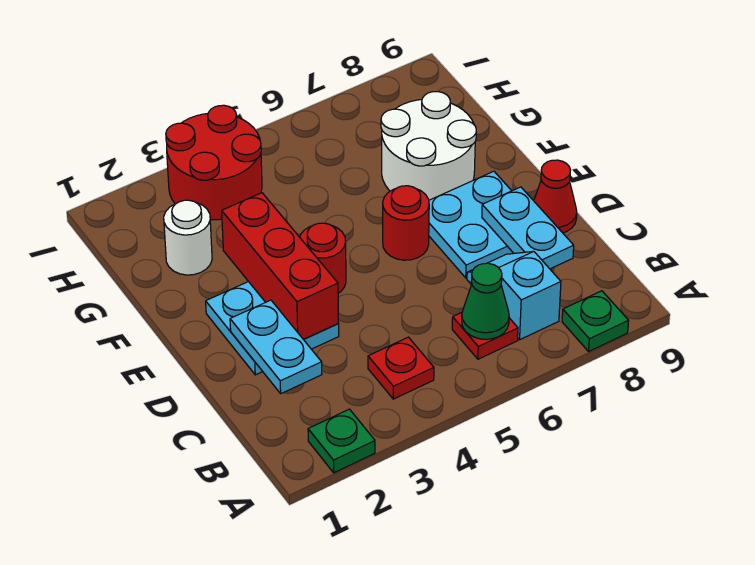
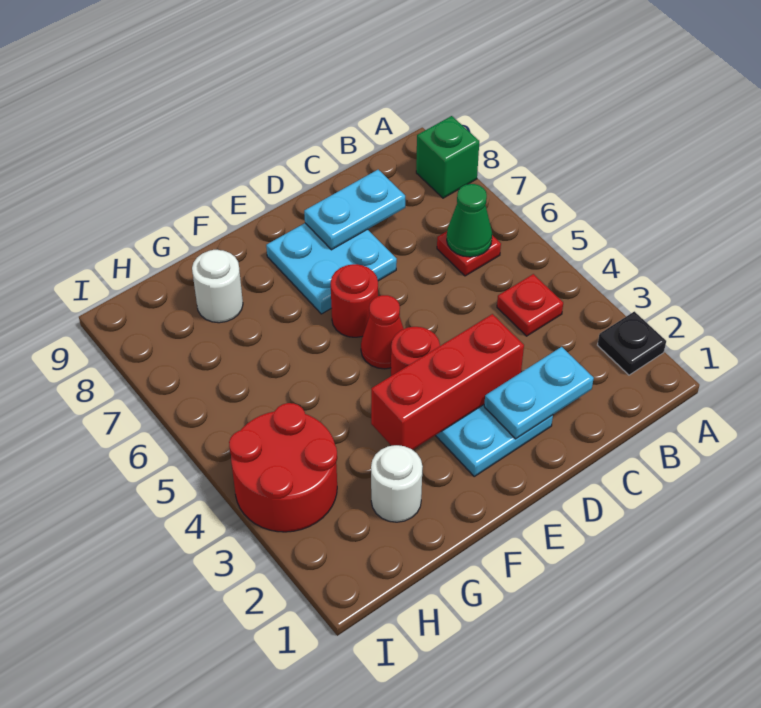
green 1x1 plate [308,409,375,473] -> black 1x1 plate [598,311,666,375]
green 1x1 plate [562,291,629,351] -> green 1x1 brick [416,116,479,198]
cyan 1x2 slope [467,251,561,340] -> none
red 1x1 cone [534,160,577,233] -> red 1x1 cone moved to [361,295,404,369]
white 2x2 round brick [381,92,476,200] -> white 1x1 round brick [192,250,243,323]

